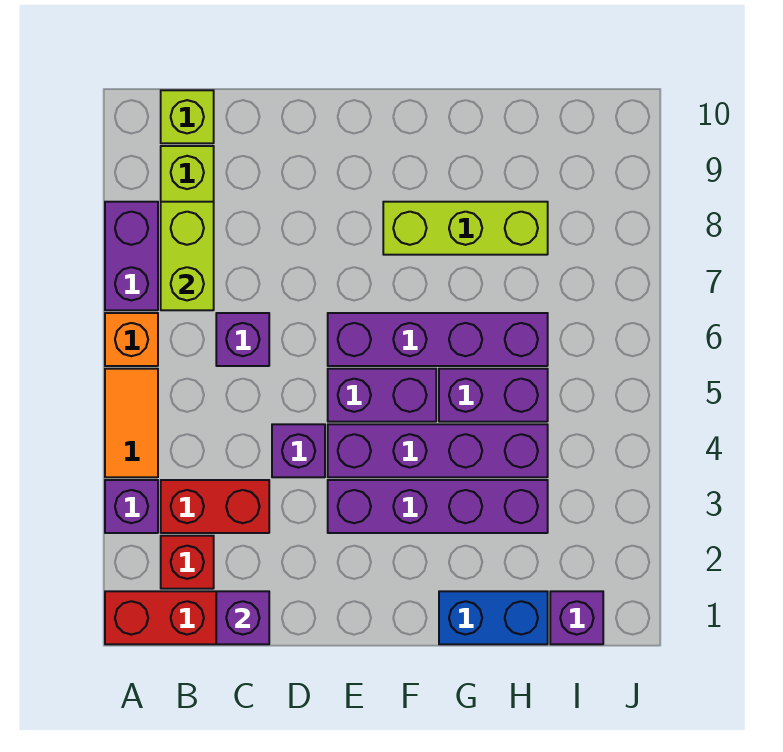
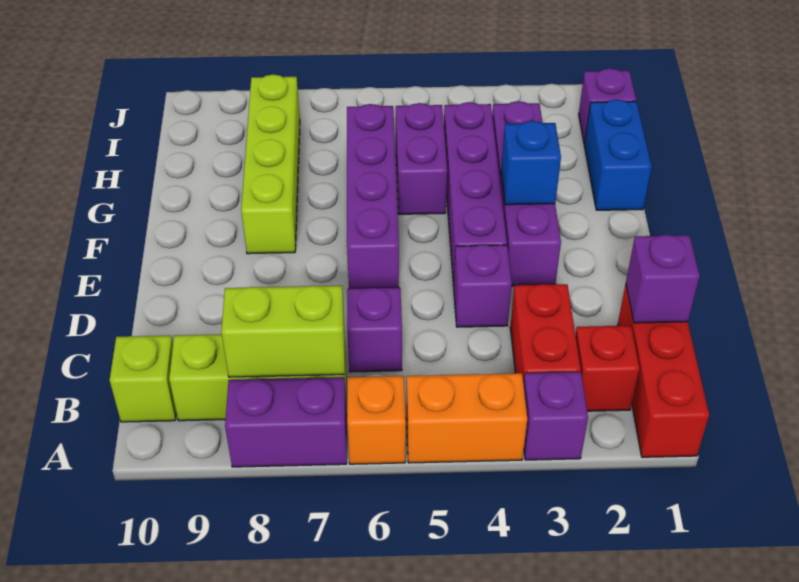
orange 1x2 tile [105,369,158,477] -> orange 1x2 brick [406,373,527,463]
purple 1x2 brick [328,369,436,422] -> none
none -> blue 1x1 brick [501,121,561,205]
lime 1x3 brick [383,202,548,255] -> lime 1x4 brick [241,74,300,254]

